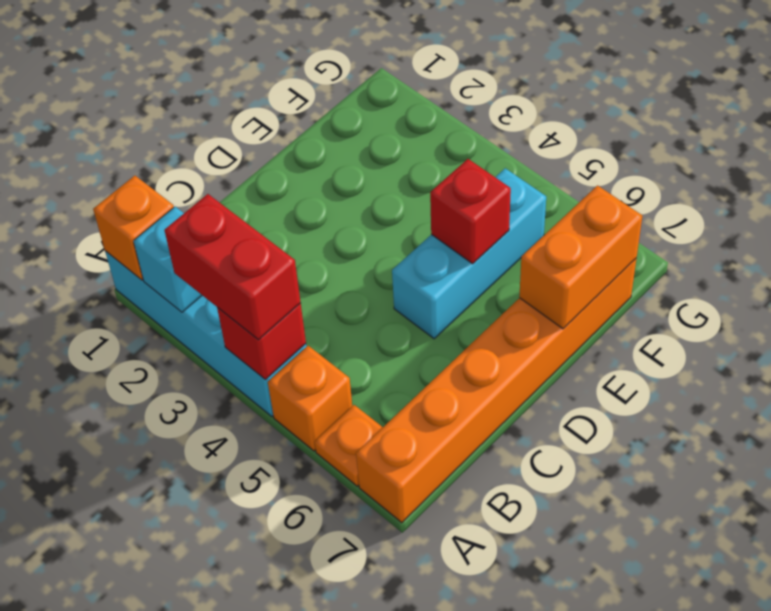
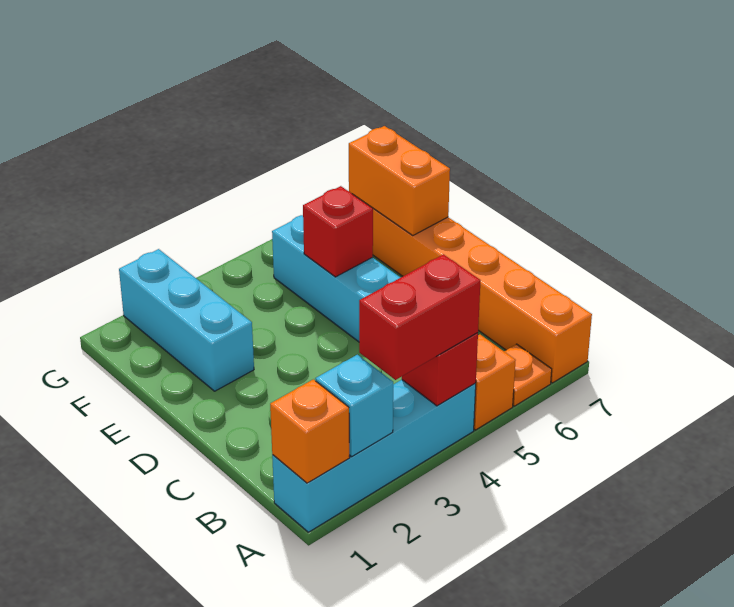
none -> cyan 1x3 brick [119,249,254,391]

